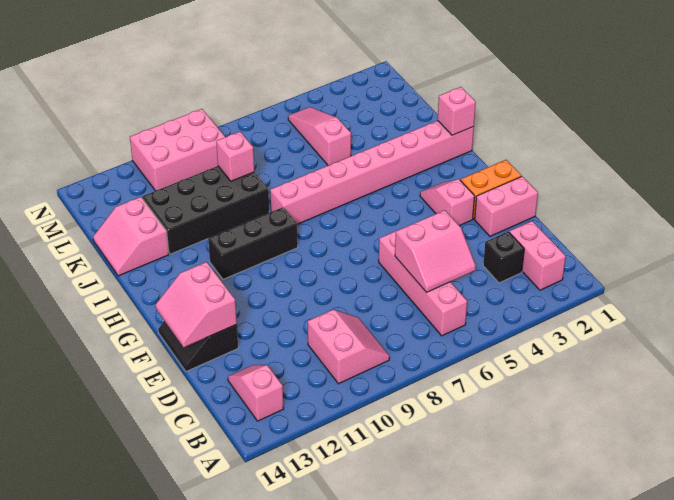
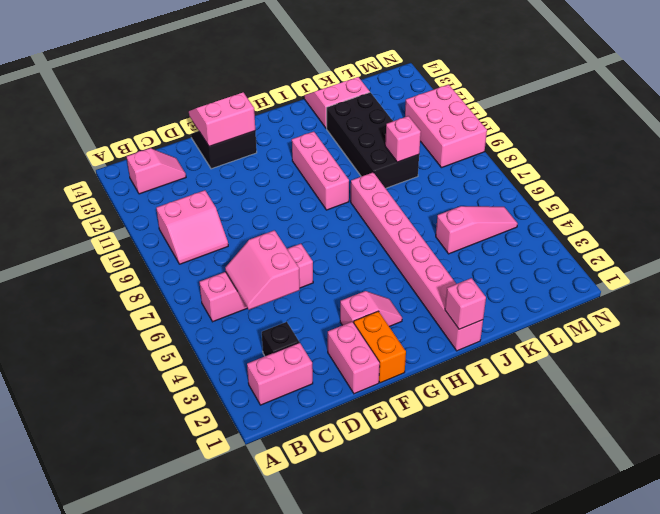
black 1x3 brick [208,207,298,279] -> pink 1x3 brick [292,132,349,210]

